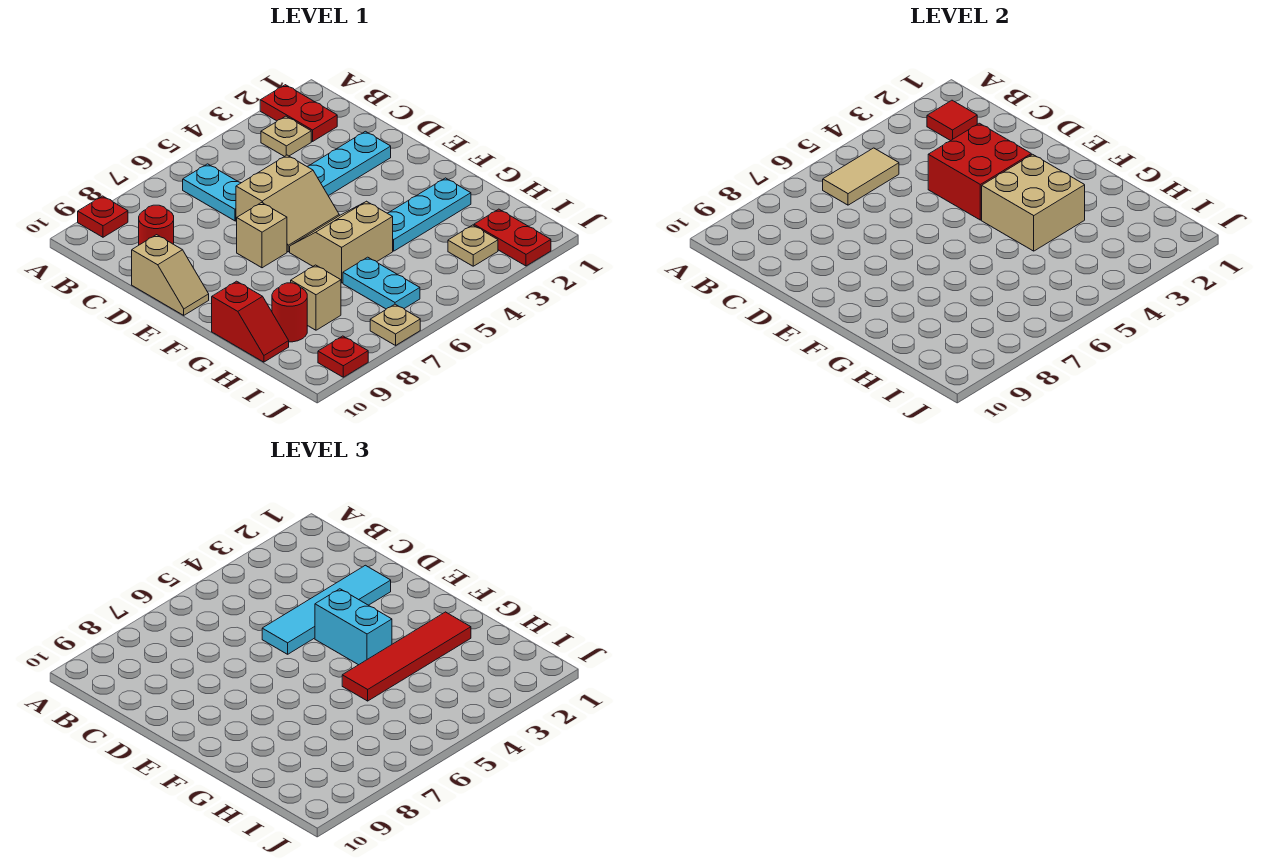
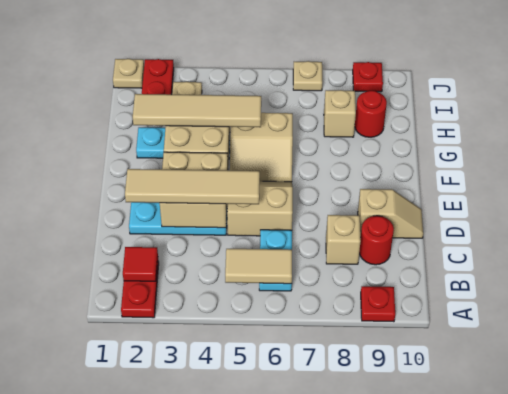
tan 1x1 plate [261,116,311,157] -> tan 1x1 plate moved to [113,59,144,88]
cyan 1x4 tile [262,565,391,654] -> tan 1x4 tile [125,169,260,204]
red 2x2 brick [928,123,1031,220] -> tan 2x2 brick [160,152,228,228]
tan 1x2 slope [132,235,209,315] -> tan 1x2 slope turned to [358,189,423,238]
cyan 1x2 brick [315,589,392,665] -> none
tan 1x1 brick [237,203,287,268] -> tan 1x1 brick moved to [326,215,360,264]
red 1x4 tile [342,612,471,701] -> tan 1x4 tile [133,94,261,127]
red 1x2 slope [212,281,289,362] -> none
cyan 1x2 plate [343,257,420,309] -> none

